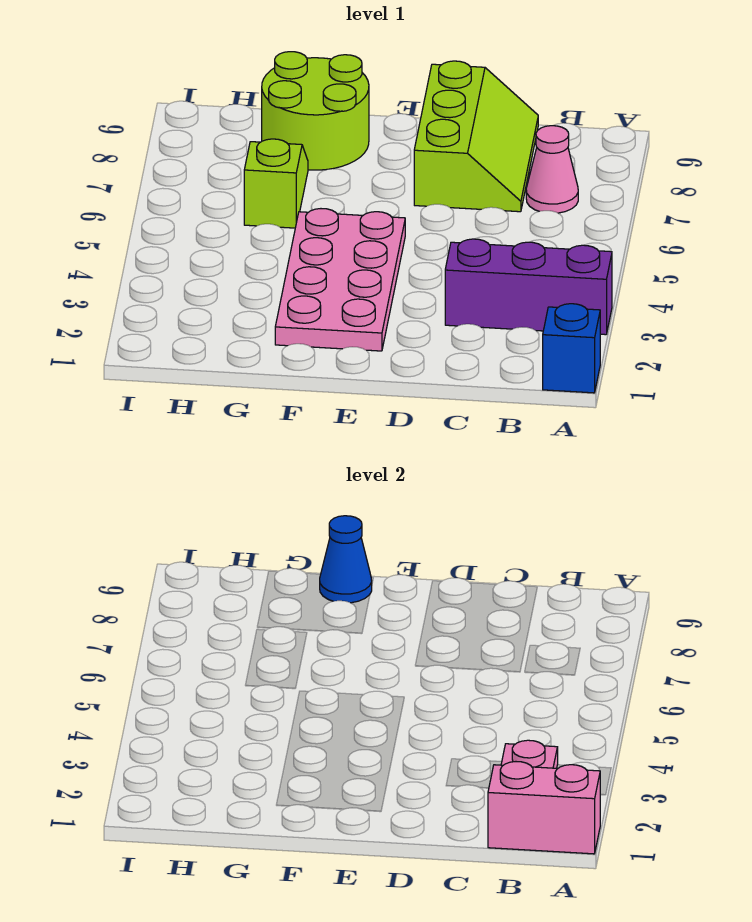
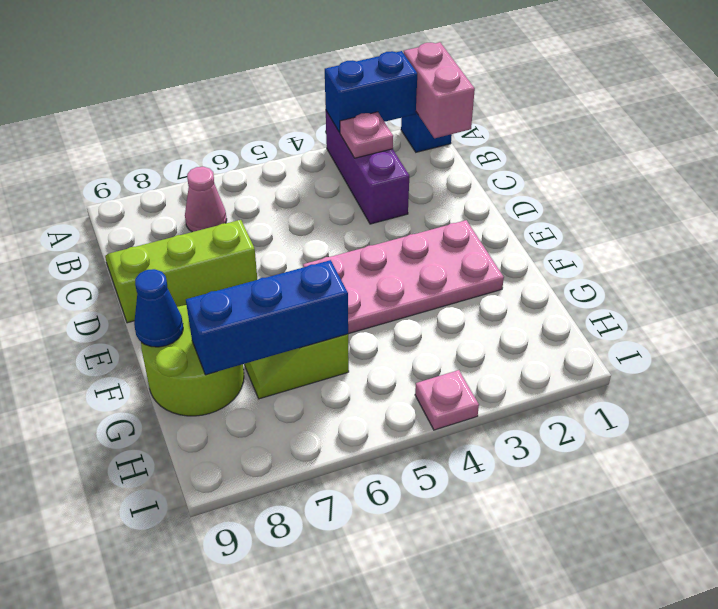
none -> blue 1x2 brick [325,51,417,133]
none -> blue 1x3 brick [186,260,348,375]
none -> pink 1x1 plate [415,370,479,430]

